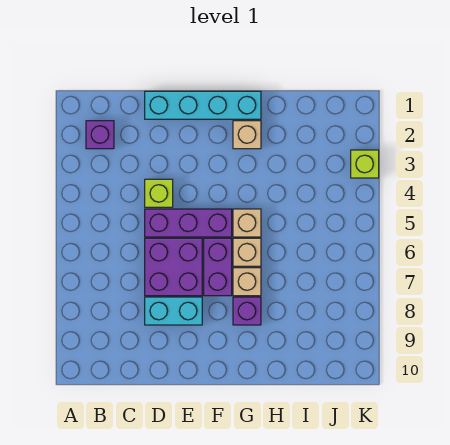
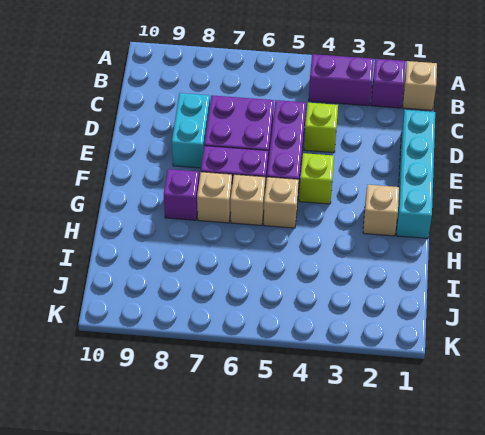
none -> tan 1x1 brick [403,61,437,110]
none -> purple 1x2 brick [309,54,374,106]
lime 1x1 brick [351,150,379,178] -> lime 1x1 brick moved to [299,153,334,204]

